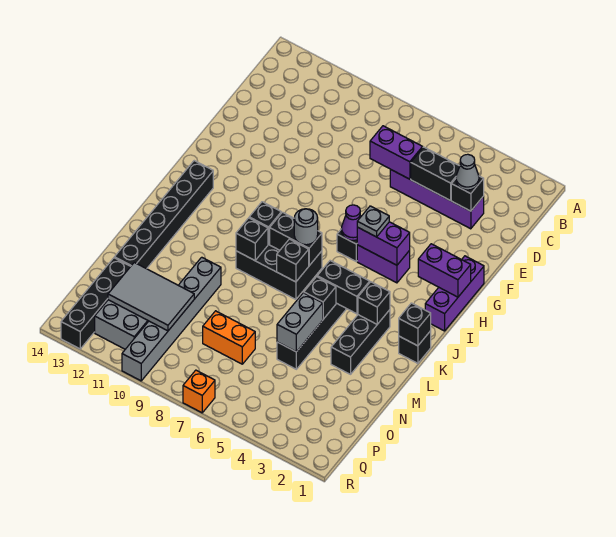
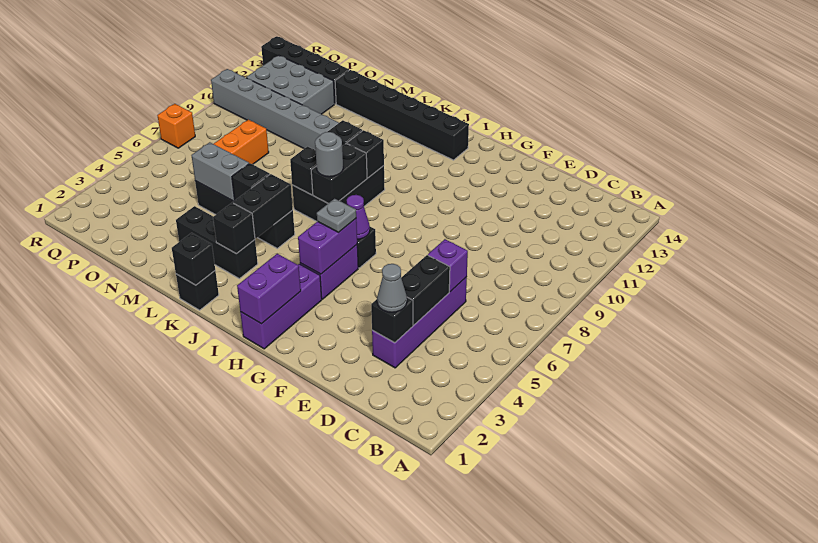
purple 1x2 brick [370,126,423,179] -> purple 1x1 brick [428,239,468,292]
purple 1x3 brick [425,256,484,331] -> purple 1x3 brick turned to [240,264,322,349]
grey 2x3 tile [108,262,194,331] -> none

